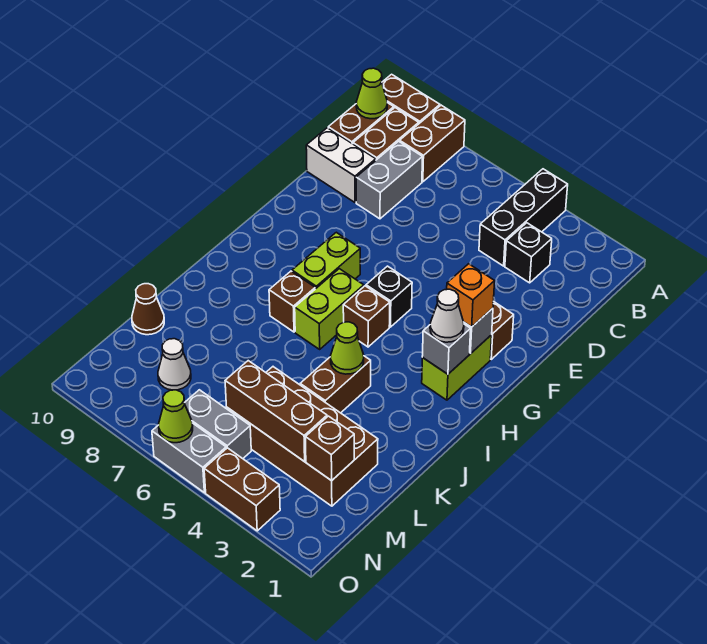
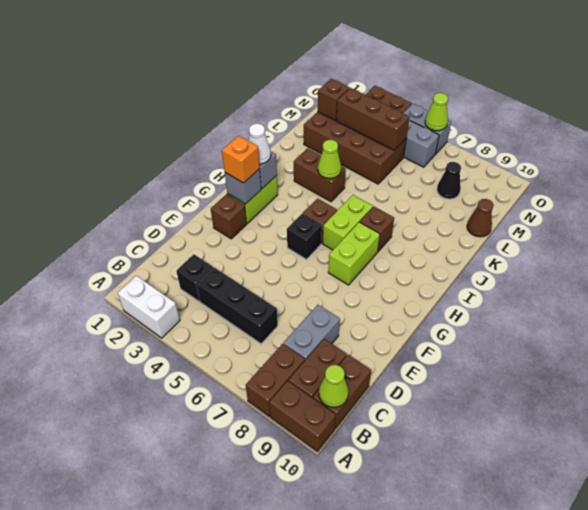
black 1x3 brick [479,169,568,266] -> black 1x3 brick turned to [197,268,278,344]
white 1x2 brick [306,128,376,202] -> white 1x2 brick moved to [118,276,180,338]
brown 1x2 brick [300,356,371,413] -> brown 1x2 brick turned to [294,148,346,202]
white 1x1 cone [158,339,191,390] -> black 1x1 cone [437,162,461,199]

